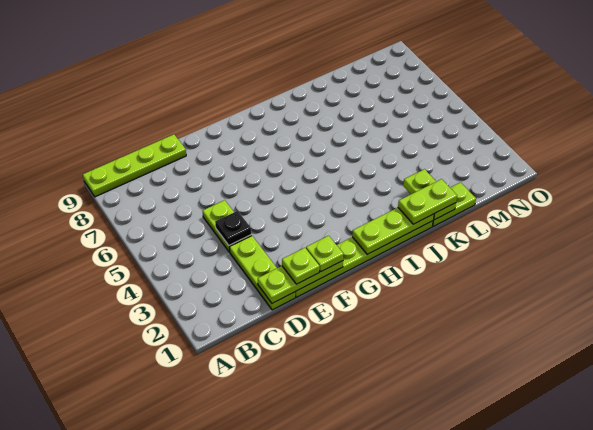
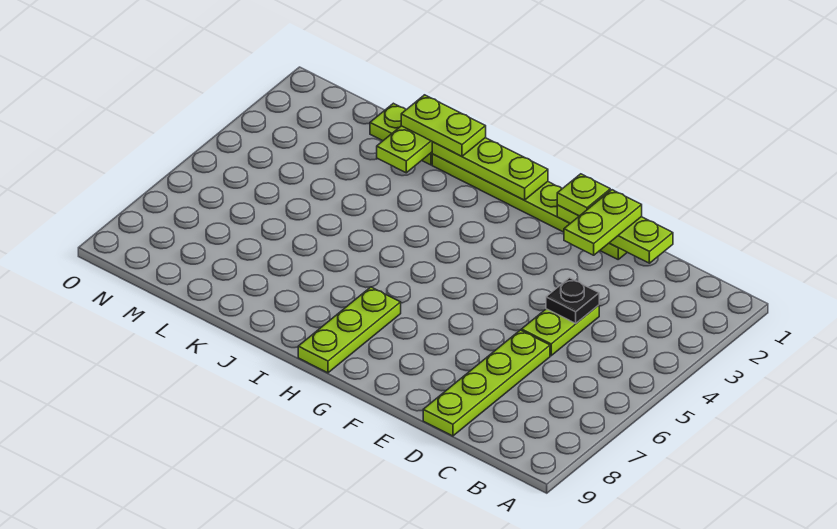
lime 1x4 plate [83,134,186,197] -> lime 1x4 plate turned to [423,330,550,436]
lime 1x3 plate [229,236,295,310] -> lime 1x3 plate moved to [298,287,401,373]
lime 1x1 plate [282,248,320,284] -> lime 1x2 plate [564,190,642,255]

